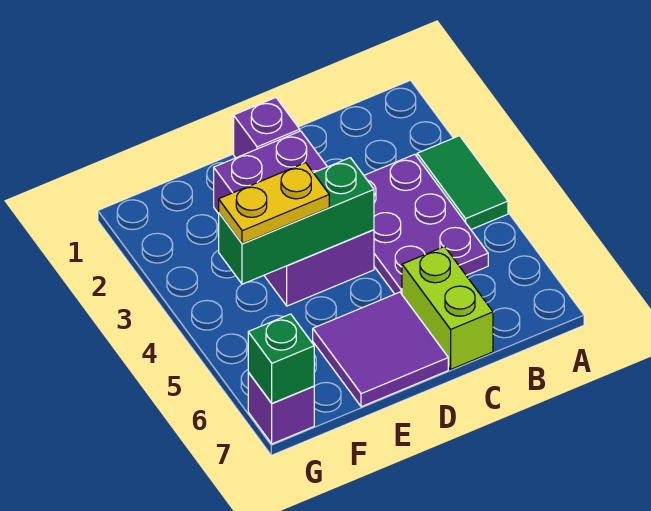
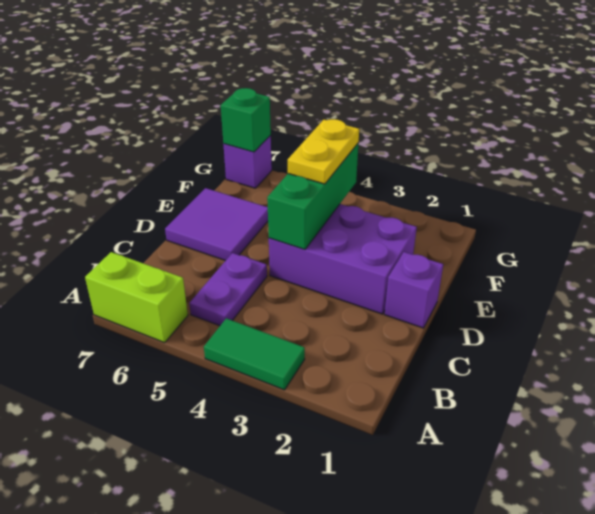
purple 2x3 plate [364,154,488,294] -> purple 1x2 plate [189,253,267,326]
lime 1x2 brick [402,247,493,369] -> lime 1x2 brick moved to [85,252,188,343]

